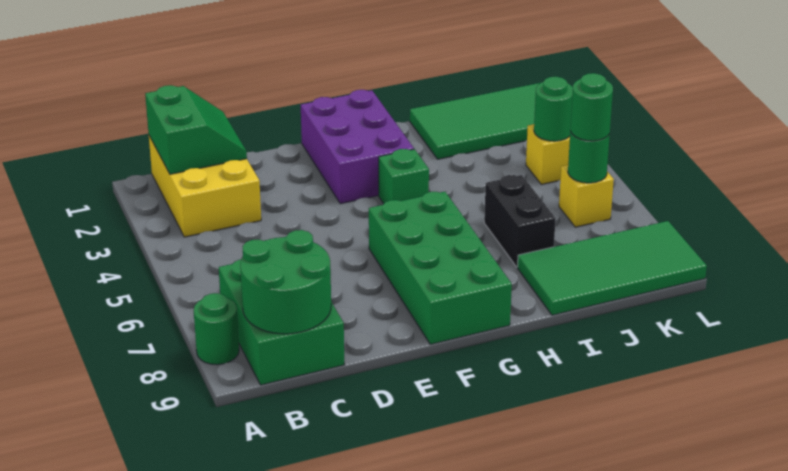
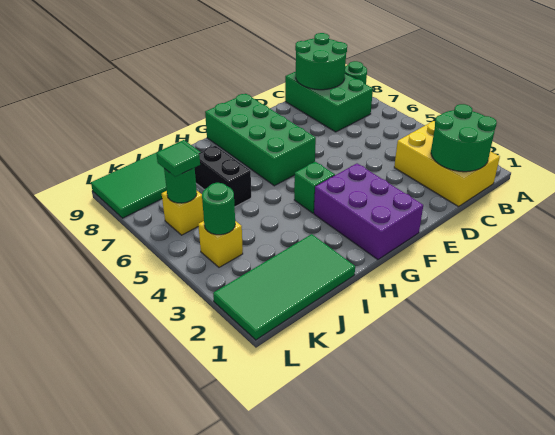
green 2x2 slope [145,85,247,174] -> green 2x2 round brick [431,104,497,172]
green 1x1 round brick [570,73,613,141] -> green 1x1 tile [156,142,200,177]

